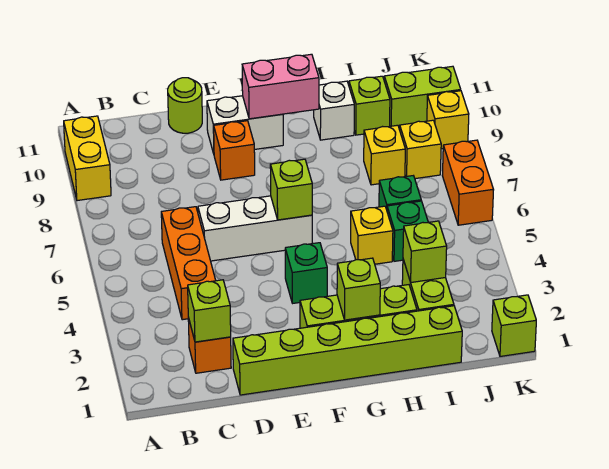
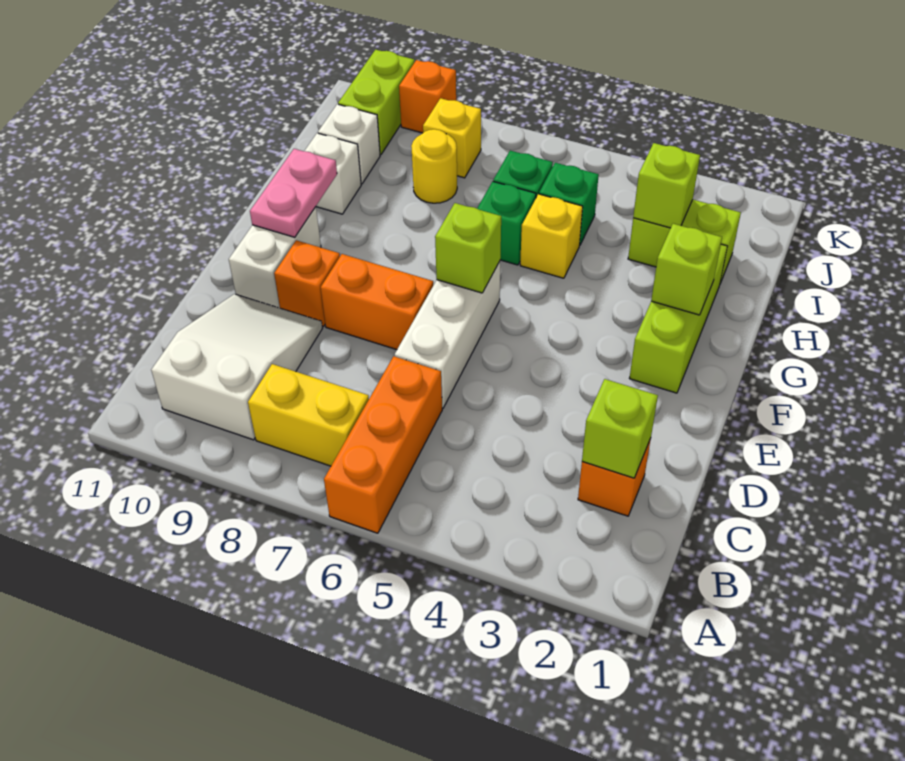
yellow 1x2 brick [64,116,111,201] -> yellow 1x2 brick moved to [248,364,369,466]
none -> white 2x3 slope [151,294,323,440]
orange 1x3 brick [161,207,216,320] -> orange 1x3 brick turned to [324,356,442,533]
lime 1x6 brick [233,306,462,395] -> none
lime 1x1 round brick [168,78,202,133] -> none
green 1x1 brick [285,243,327,303] -> green 1x1 brick moved to [477,182,536,265]
pink 1x2 brick [242,54,319,119] -> pink 1x2 plate [250,149,337,237]
yellow 1x1 brick [364,125,405,185] -> yellow 1x1 round brick [411,129,457,203]
lime 1x1 brick [349,76,390,135] -> white 1x1 brick [318,104,380,184]
lime 1x1 brick [492,295,536,356] -> none
orange 1x2 brick [442,140,494,225] -> orange 1x2 brick moved to [321,254,433,350]
yellow 1x1 brick [427,91,469,149] -> orange 1x1 brick [399,60,456,133]

